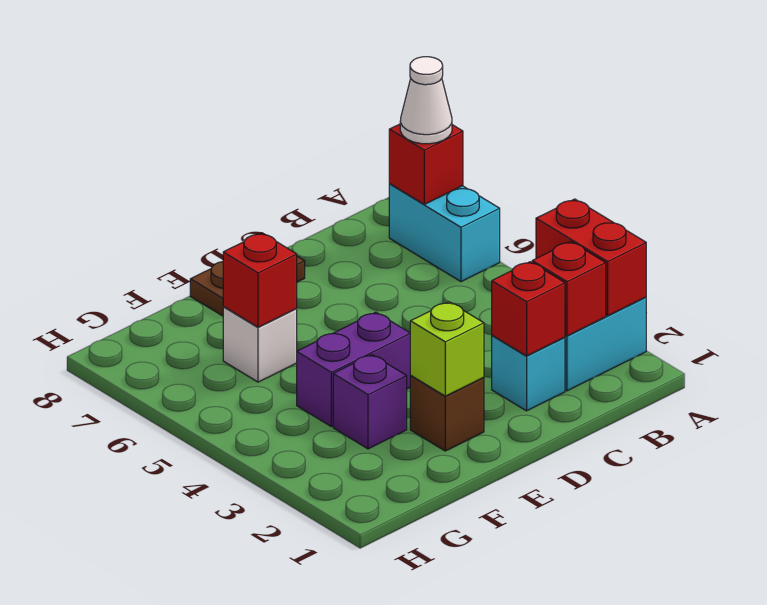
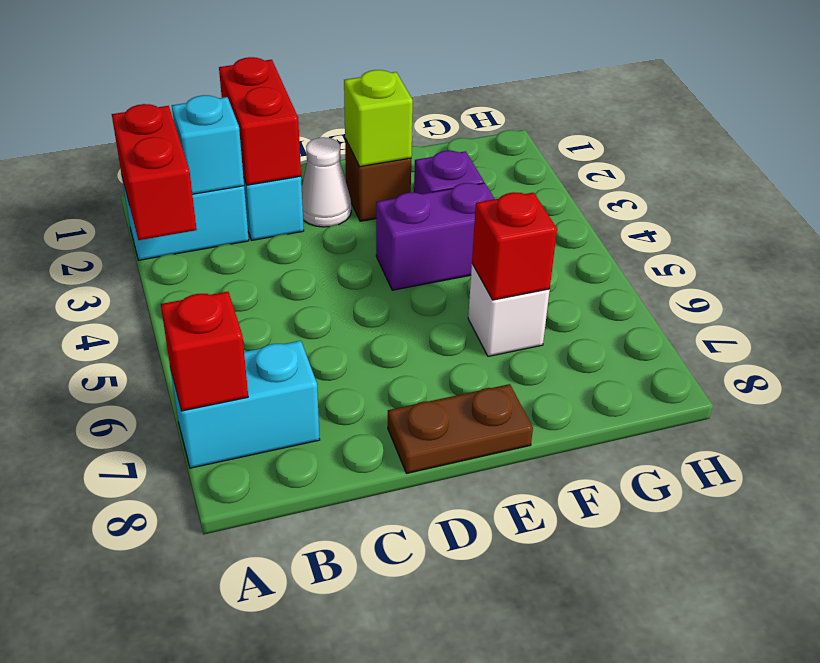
cyan 1x2 brick [389,184,500,282] -> cyan 1x2 brick turned to [170,341,320,468]
white 1x1 cone [400,57,452,144] -> white 1x1 cone moved to [302,137,351,227]
red 1x1 brick [532,242,606,336] -> cyan 1x1 brick [172,95,244,194]
red 1x1 brick [492,262,565,356] -> red 1x2 brick [219,57,301,185]

